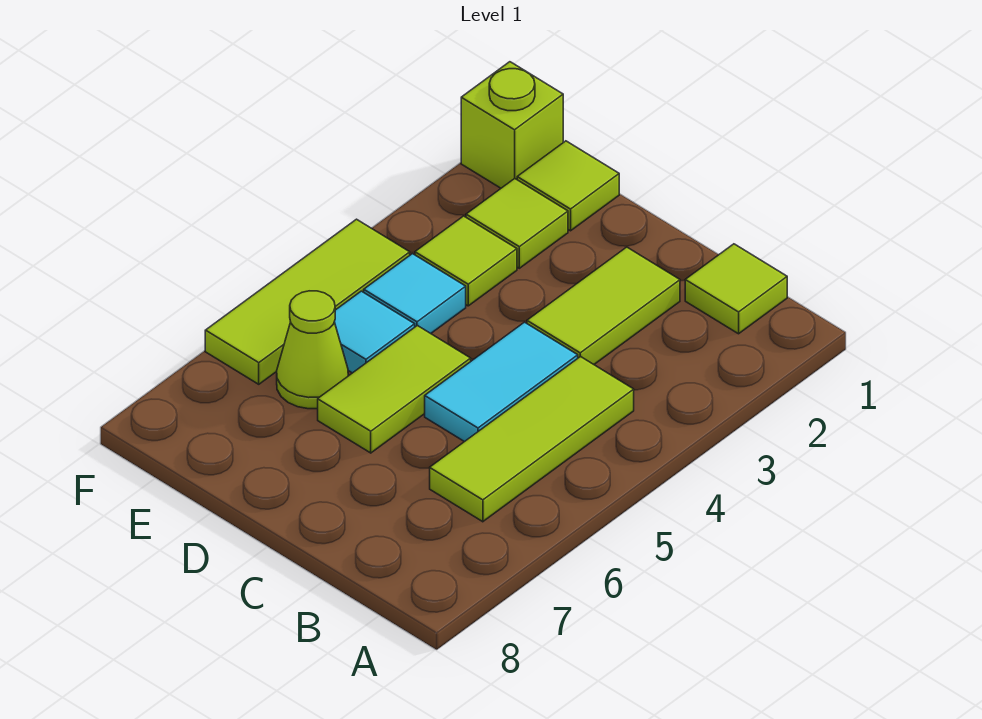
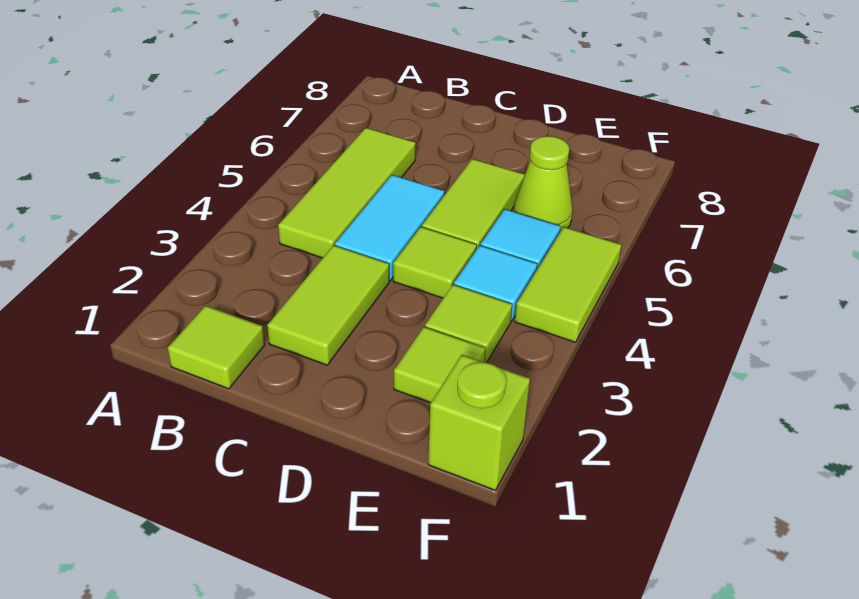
lime 1x1 tile [517,141,619,231] -> lime 1x1 tile moved to [393,227,477,298]
lime 1x3 tile [205,219,410,384] -> lime 1x2 tile [515,227,621,342]

